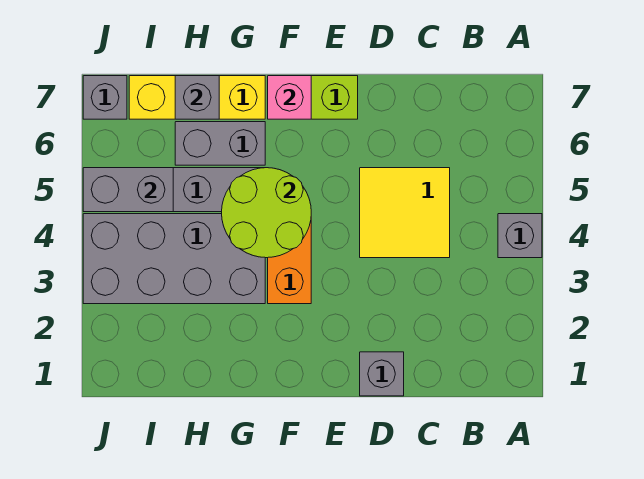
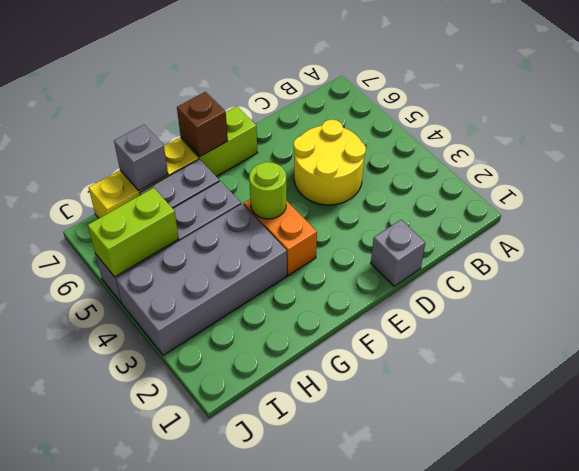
grey 1x1 brick [498,214,542,258] -> none
yellow 2x2 tile [360,168,450,258] -> yellow 2x2 round brick [294,119,366,205]
lime 2x2 round brick [222,168,311,258] -> lime 1x1 round brick [249,162,286,219]
pink 1x1 brick [268,76,311,119] -> brown 1x1 brick [177,92,228,157]
grey 1x2 brick [83,168,173,212] -> lime 1x2 brick [88,188,179,277]
grey 1x1 brick [83,76,127,119] -> none

